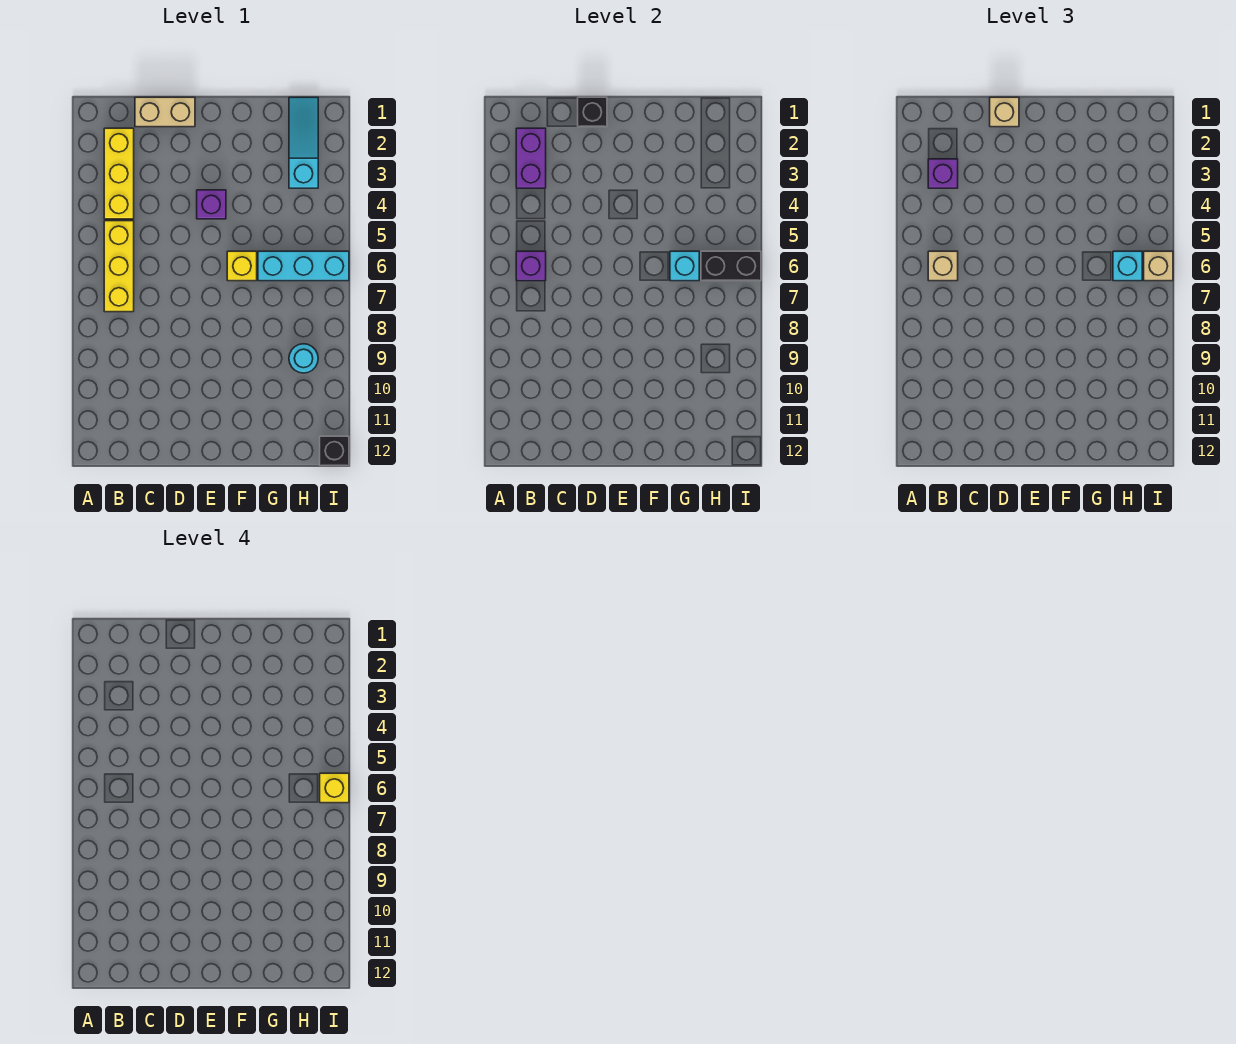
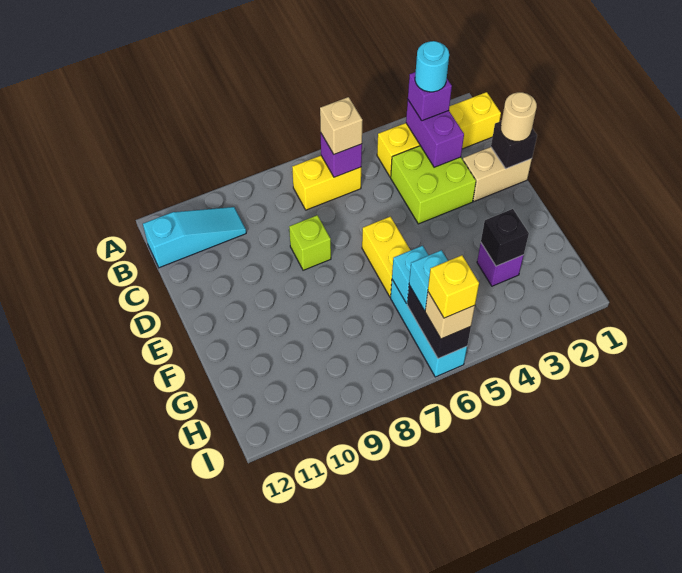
yellow 1x3 brick [104,128,134,219] -> yellow 1x4 brick [377,92,501,177]
purple 1x2 brick [516,128,546,188] -> purple 1x2 brick turned to [406,100,464,167]
yellow 1x3 brick [104,221,134,312] -> yellow 1x2 brick [292,156,361,210]
tan 1x2 brick [135,97,195,127] -> tan 1x2 brick turned to [463,147,532,201]
none -> lime 2x2 brick [391,146,476,224]
tan 1x1 brick [990,97,1019,127] -> tan 1x1 round brick [501,92,537,141]
none -> lime 1x1 brick [289,215,331,270]
purple 1x1 brick [197,190,226,219] -> purple 1x1 brick moved to [477,243,524,286]
yellow 1x1 brick [227,251,257,281] -> yellow 1x2 brick [362,217,411,297]
cyan 1x3 slope [289,97,318,188] -> cyan 1x3 slope moved to [143,207,246,268]
cyan 1x1 round brick [289,344,318,373] -> cyan 1x1 round brick moved to [415,41,449,92]
black 1x1 brick [320,436,349,466] -> black 1x1 brick moved to [481,209,529,266]

